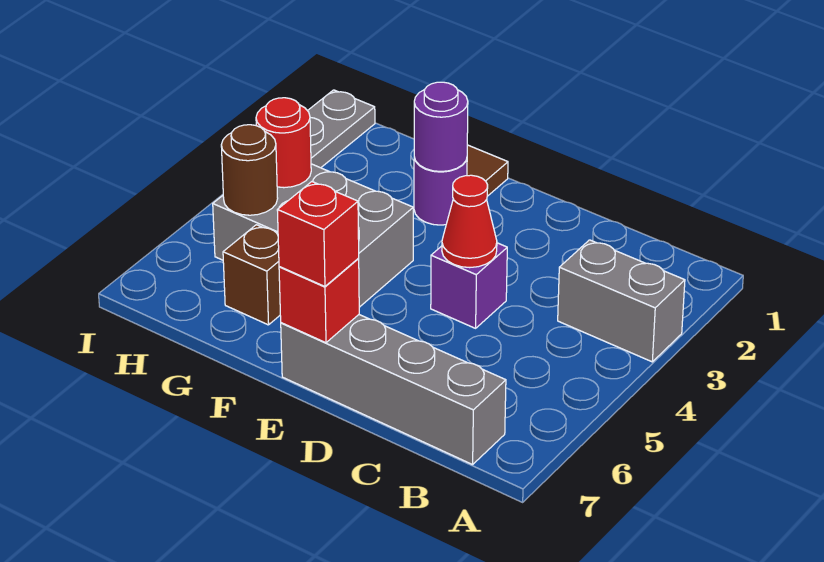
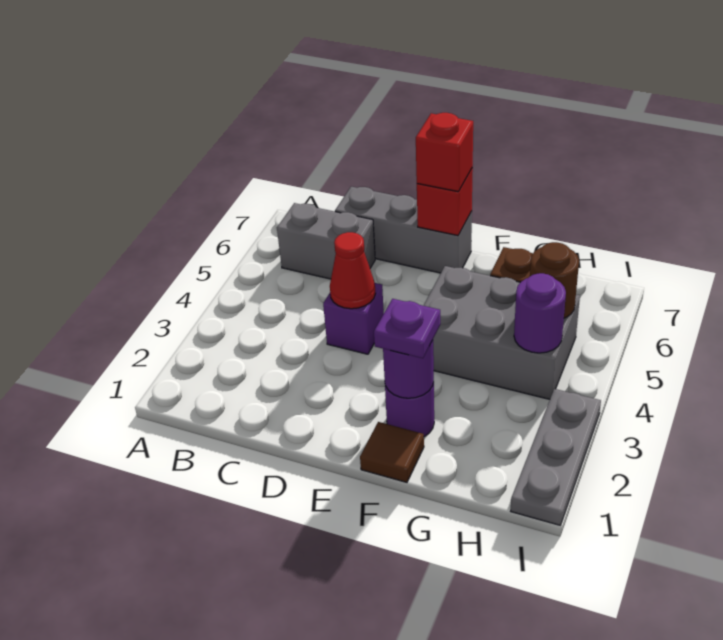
grey 1x2 brick [558,240,685,362] -> grey 1x2 brick moved to [277,203,375,279]
grey 1x4 brick [281,315,506,465] -> grey 1x3 brick [335,187,472,273]
none -> purple 1x1 plate [374,299,440,358]
red 1x1 round brick [256,98,311,188] -> purple 1x1 round brick [514,273,566,353]

